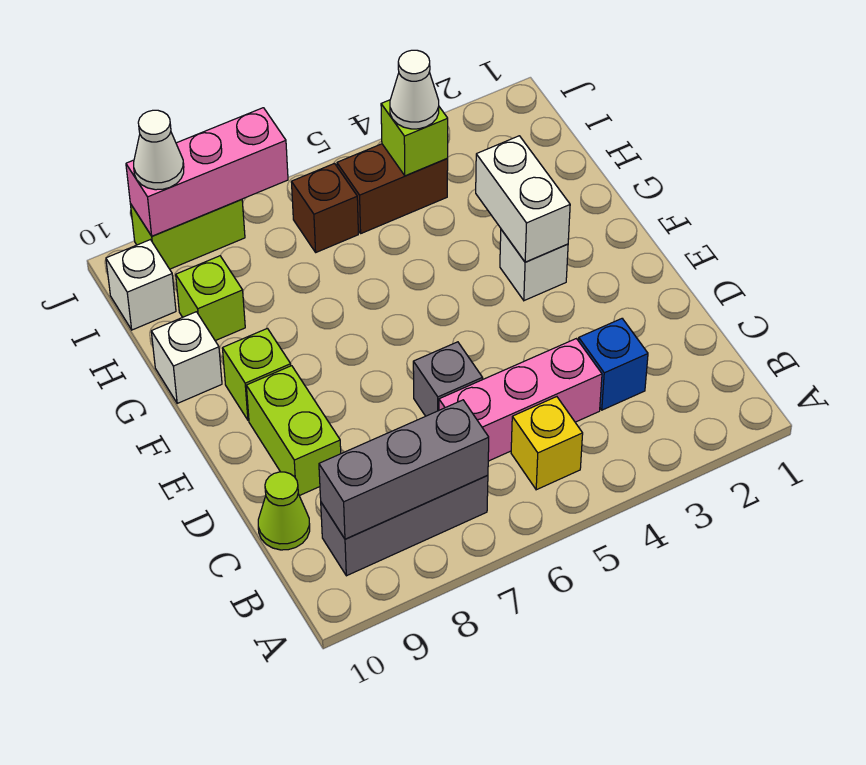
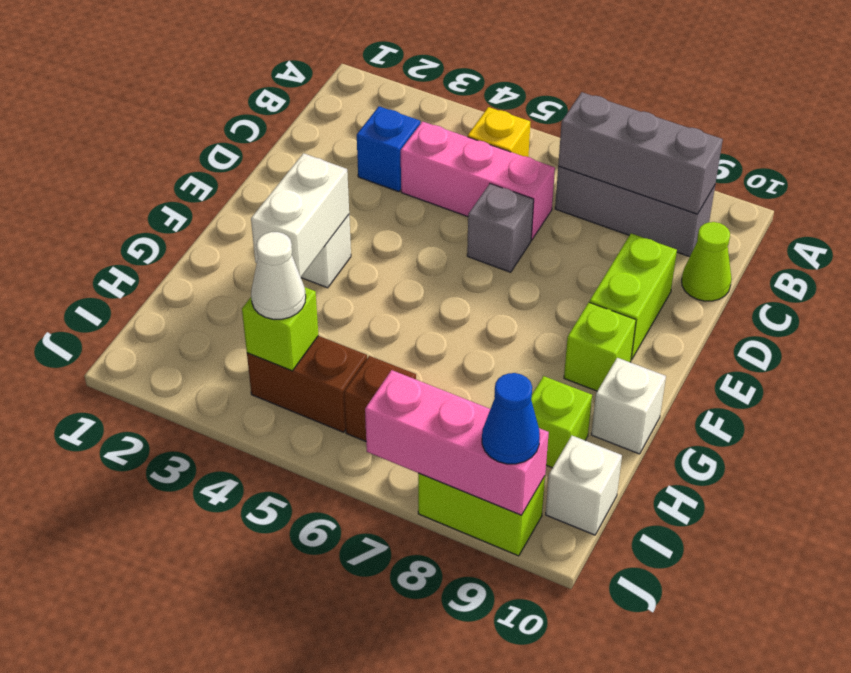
white 1x1 cone [134,110,184,190] -> blue 1x1 cone [482,373,540,464]

